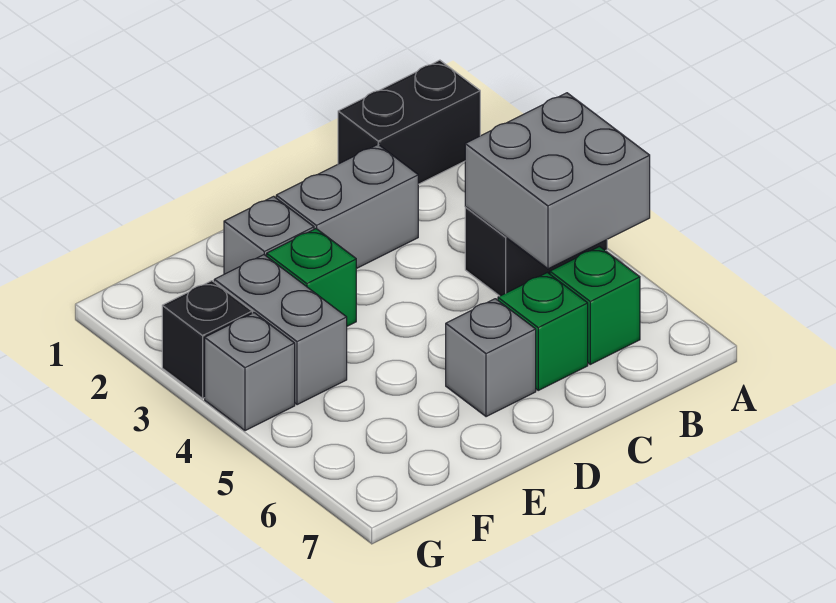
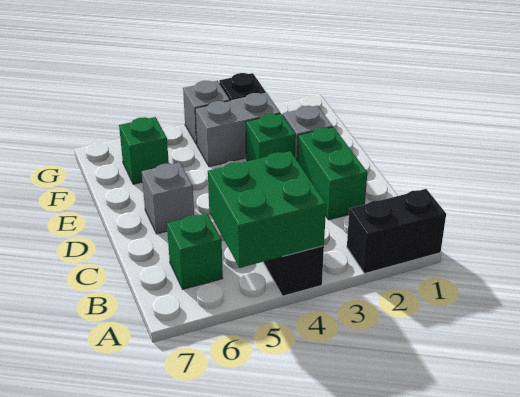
black 1x2 brick [338,60,480,184] -> black 1x2 brick turned to [347,189,446,274]
grey 2x2 brick [465,93,650,269] -> green 2x2 brick [208,151,326,268]
grey 1x2 brick [276,145,418,269] -> green 1x2 brick [297,127,367,220]
green 1x1 brick [498,273,588,390] -> green 1x1 brick moved to [119,117,169,184]

